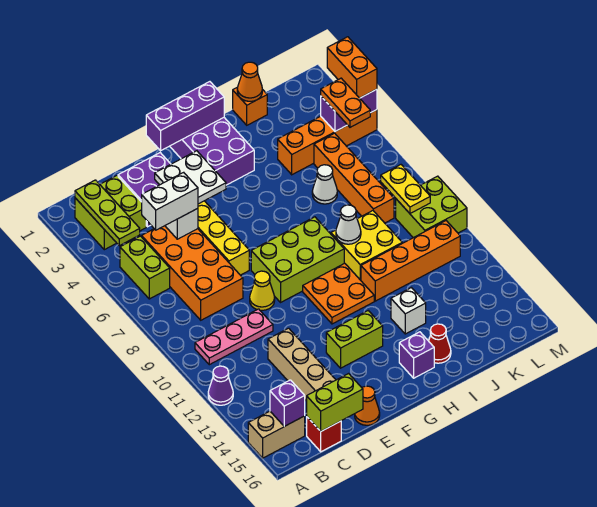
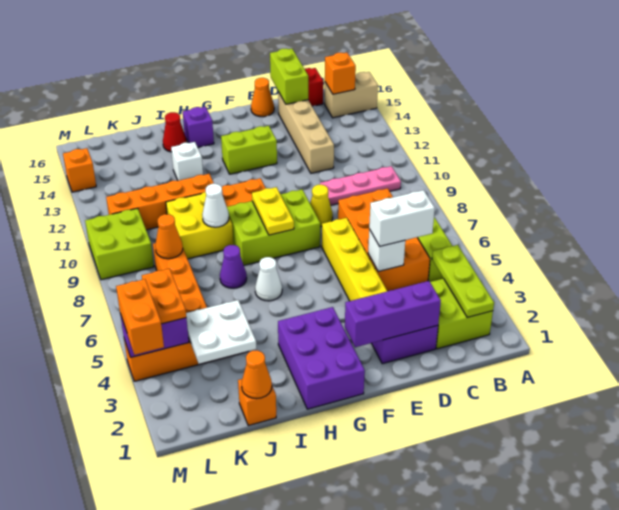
purple 1x1 cone [208,366,233,405] -> purple 1x1 cone moved to [220,245,247,288]
purple 1x1 brick [270,380,305,426] -> orange 1x1 brick [325,53,356,94]
lime 1x2 brick [307,374,363,431] -> lime 1x2 brick turned to [270,49,308,104]
white 2x2 plate [155,151,226,204] -> white 2x2 plate moved to [186,300,256,364]
purple 1x3 brick [146,82,224,151] -> purple 1x3 brick moved to [345,281,441,347]
white 1x1 cone [312,165,337,204] -> white 1x1 cone moved to [255,257,282,301]
none -> orange 1x1 cone [155,214,183,259]
yellow 1x2 plate [381,165,430,213] -> yellow 1x2 plate moved to [252,187,294,235]
none -> orange 1x1 brick [63,148,96,192]

